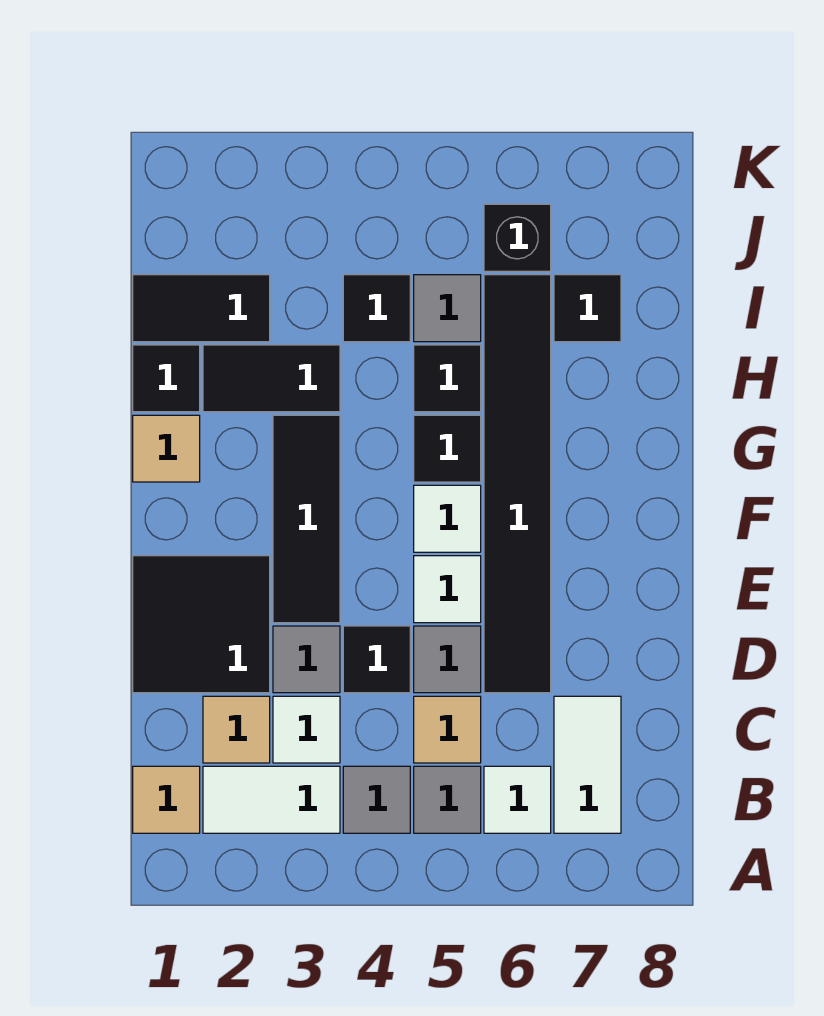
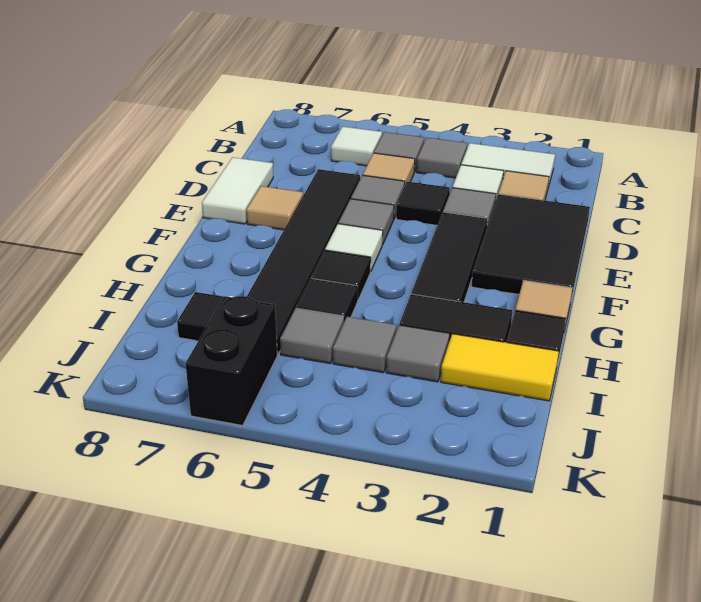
tan 1x1 tile [133,766,200,833] -> tan 1x1 tile moved to [247,186,303,230]
white 1x2 tile [554,696,621,833] -> white 1x2 tile moved to [202,157,273,224]
black 2x2 tile [133,556,270,693] -> black 2x3 tile [472,194,590,298]
white 1x1 tile [414,556,481,623] -> grey 1x1 tile [338,199,394,245]
black 1x2 tile [133,275,270,342] -> yellow 1x2 tile [441,334,559,401]
none -> grey 1x1 tile [386,325,449,382]
black 1x1 tile [343,275,410,342] -> grey 1x1 tile [333,317,396,373]
black 1x1 brick [484,204,551,271] -> black 1x2 brick [186,296,277,426]

